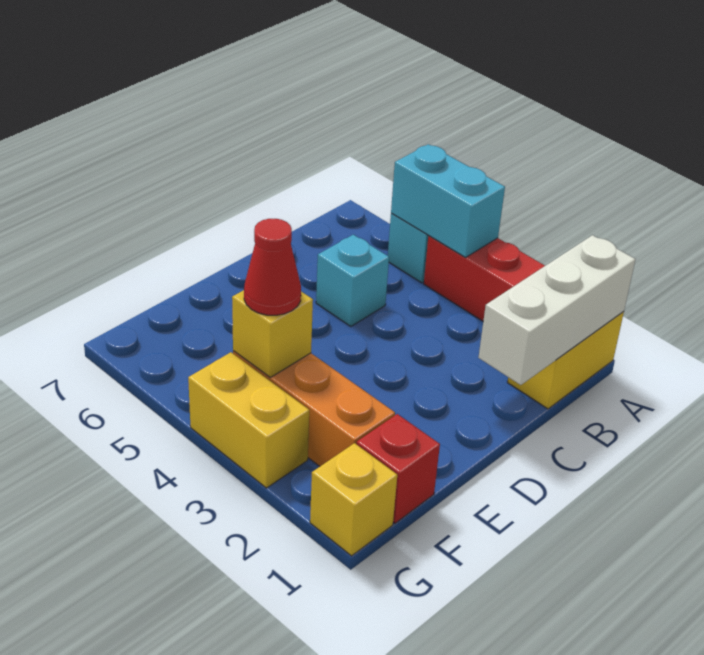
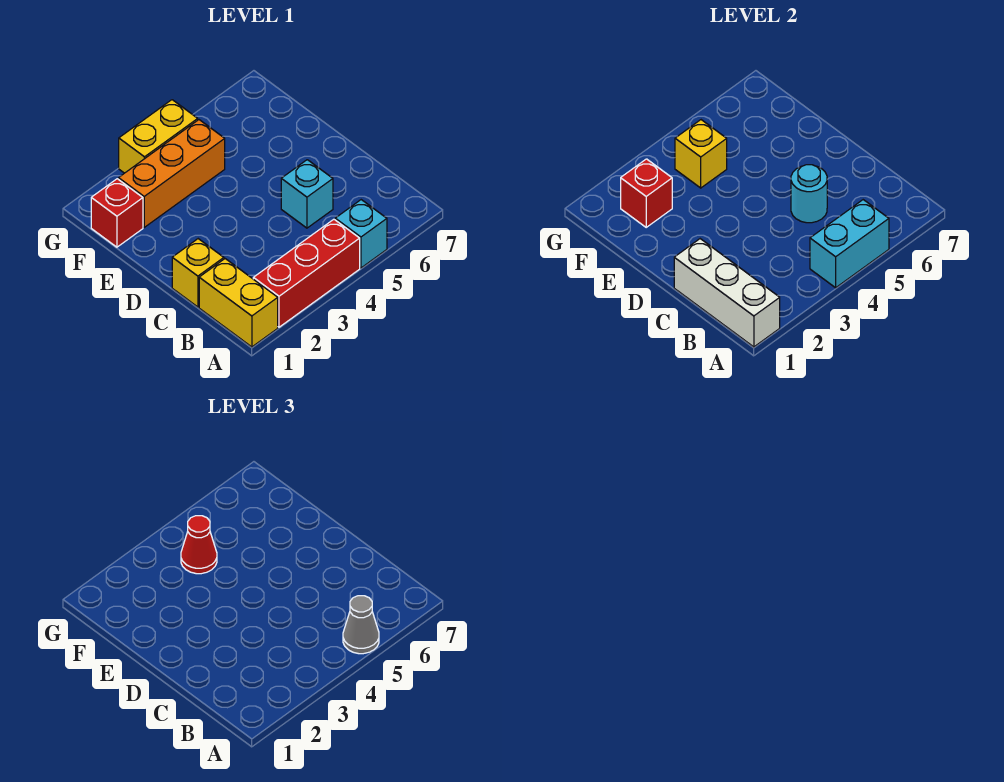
none -> grey 1x1 cone [343,596,379,654]
none -> cyan 1x1 round brick [791,165,827,223]
none -> red 1x1 brick [621,159,672,227]
yellow 1x1 brick [310,443,397,556] -> yellow 1x1 brick moved to [172,239,224,307]

